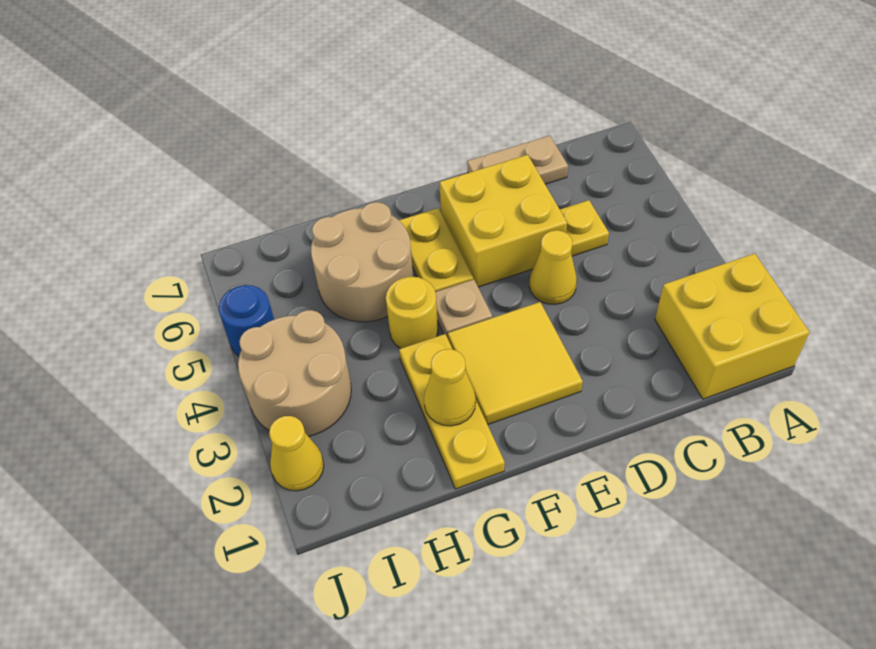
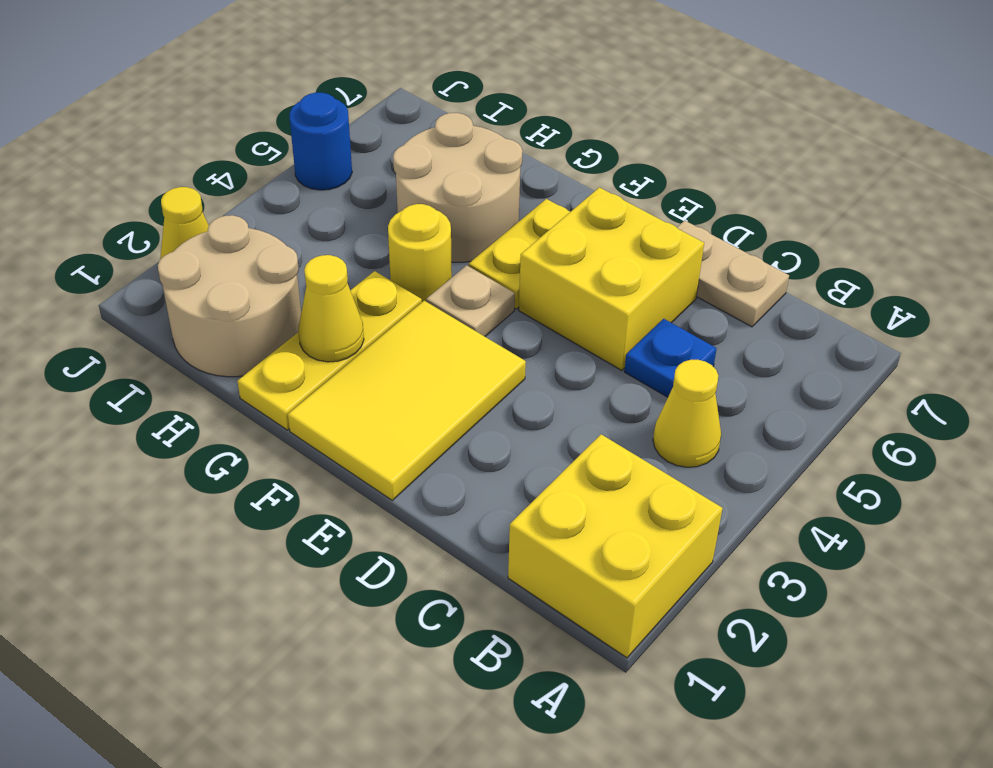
yellow 1x1 plate [560,200,609,256] -> blue 1x1 plate [624,319,716,397]
yellow 1x1 cone [529,230,577,304] -> yellow 1x1 cone moved to [653,360,721,467]
yellow 2x2 tile [448,302,583,425] -> yellow 2x3 tile [288,301,526,500]
tan 2x2 round brick [238,310,351,436] -> tan 2x2 round brick moved to [158,215,301,377]

